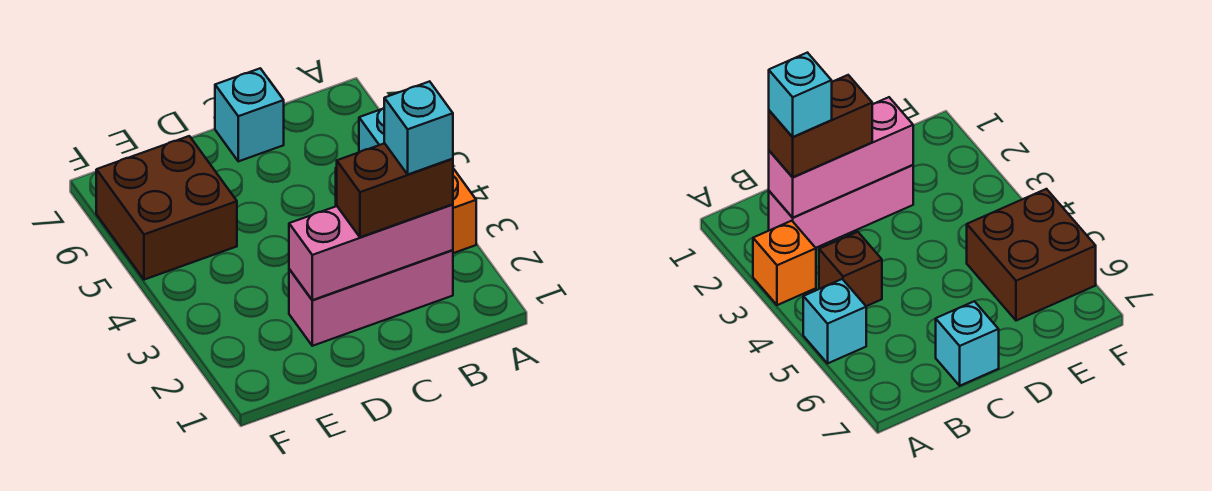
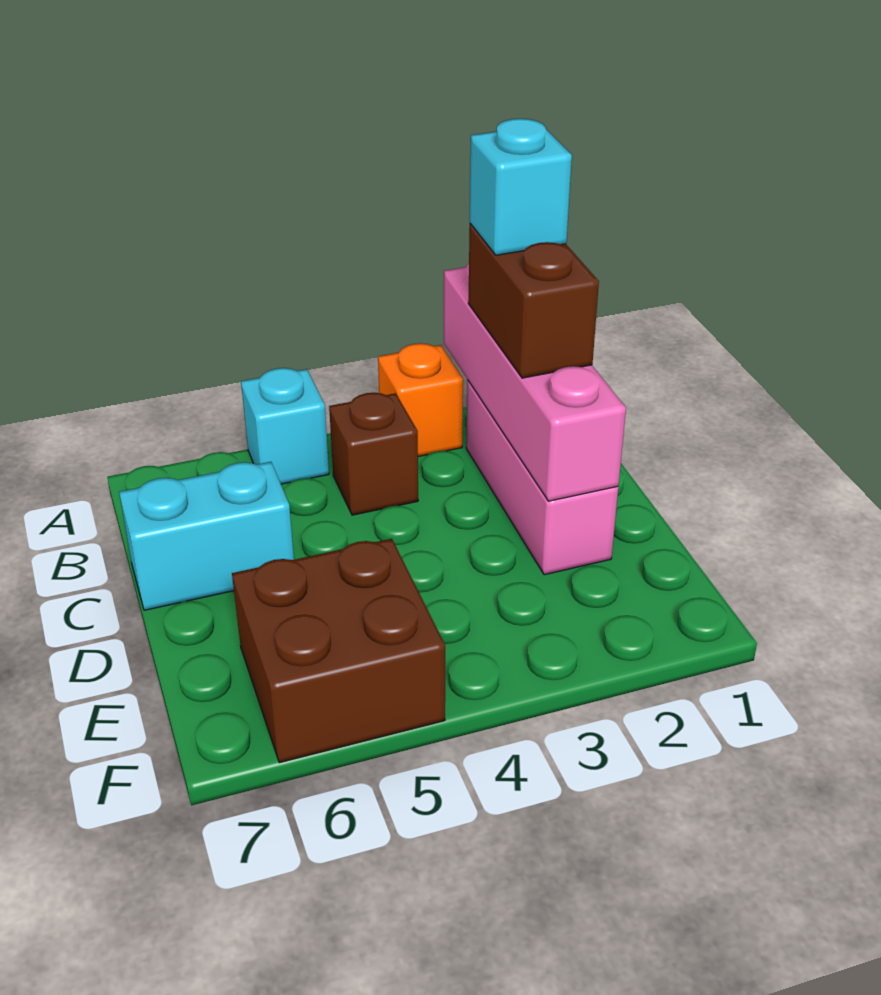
pink 1x3 brick [289,204,453,300] -> pink 1x4 brick [444,263,626,501]
cyan 1x1 brick [215,68,284,161] -> cyan 1x2 brick [119,462,294,610]

